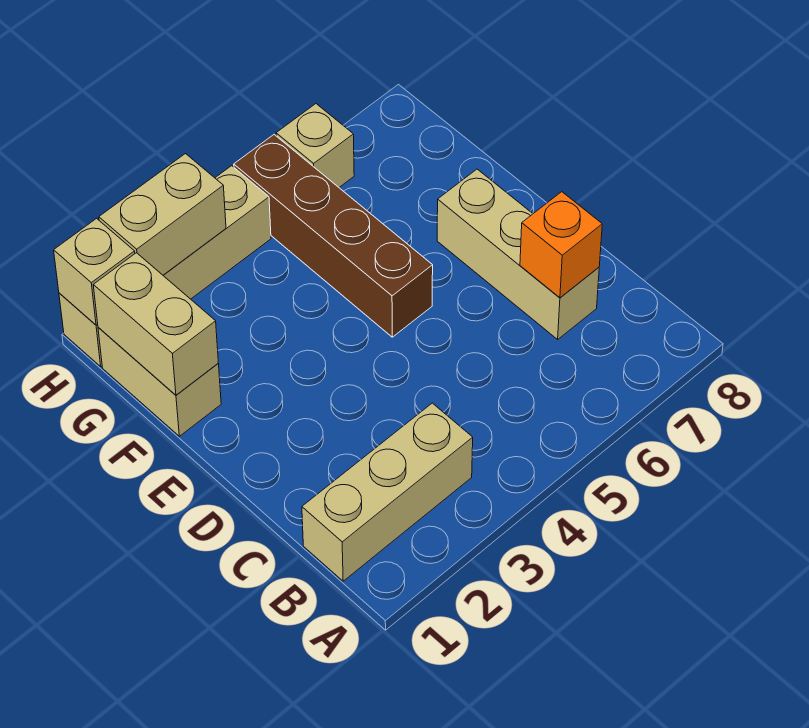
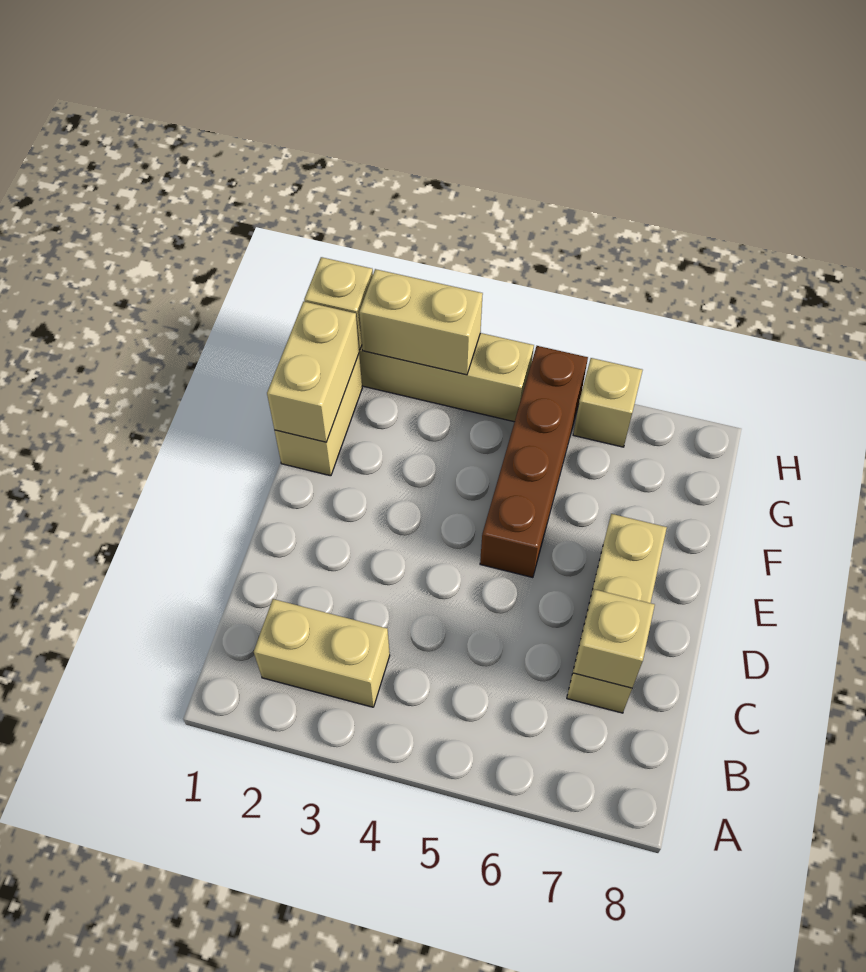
tan 1x3 brick [302,403,473,581] -> tan 1x2 brick [254,599,390,707]
orange 1x1 brick [520,192,602,298] -> tan 1x1 brick [573,589,655,688]

